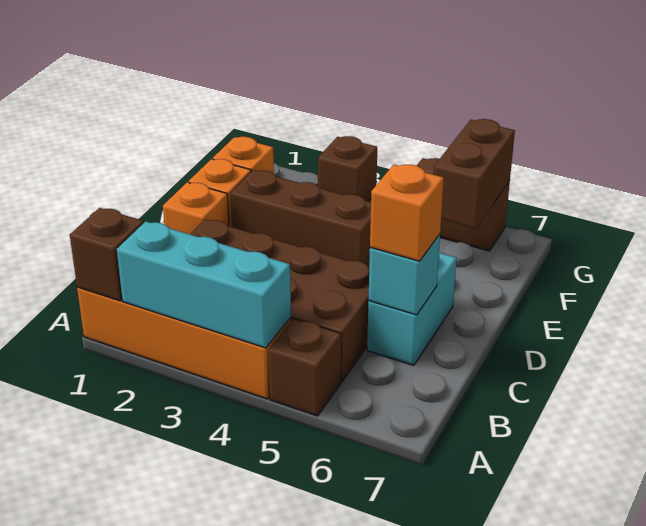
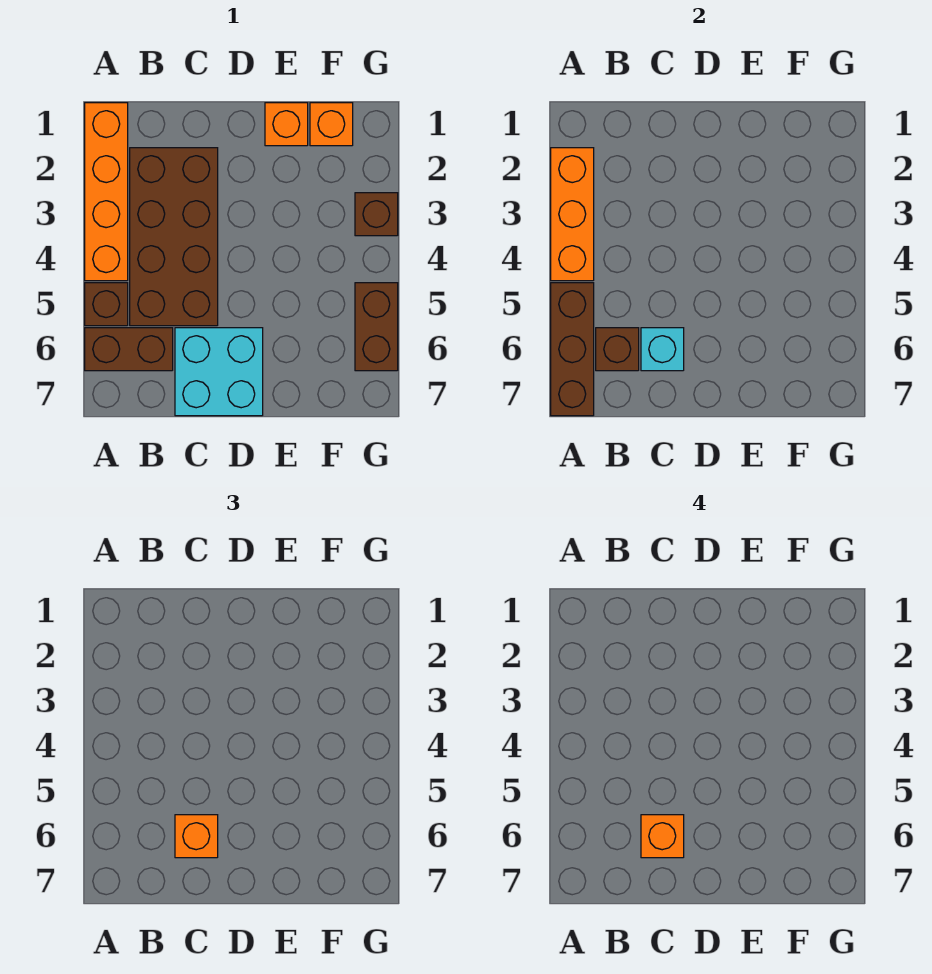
brown 1x1 brick [70,208,144,301] -> brown 1x1 brick moved to [596,328,639,371]
cyan 1x3 brick [117,221,291,348] -> orange 1x3 brick [551,148,594,281]
cyan 1x2 brick [367,253,457,365] -> cyan 2x2 brick [175,328,263,416]
orange 1x1 brick [163,182,229,234] -> orange 1x1 brick moved to [641,815,684,858]
brown 1x3 brick [231,170,371,267] -> brown 1x3 brick moved to [551,283,594,416]
brown 1x2 brick [434,119,515,228] -> brown 1x2 brick moved to [85,328,173,371]

